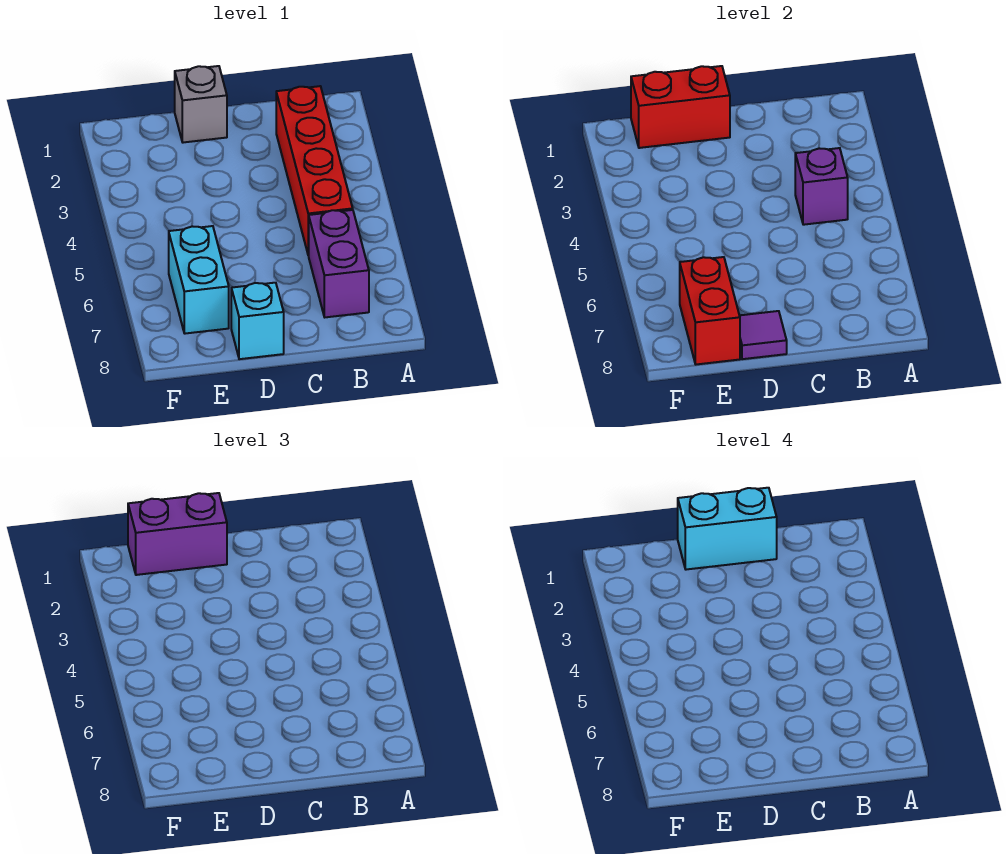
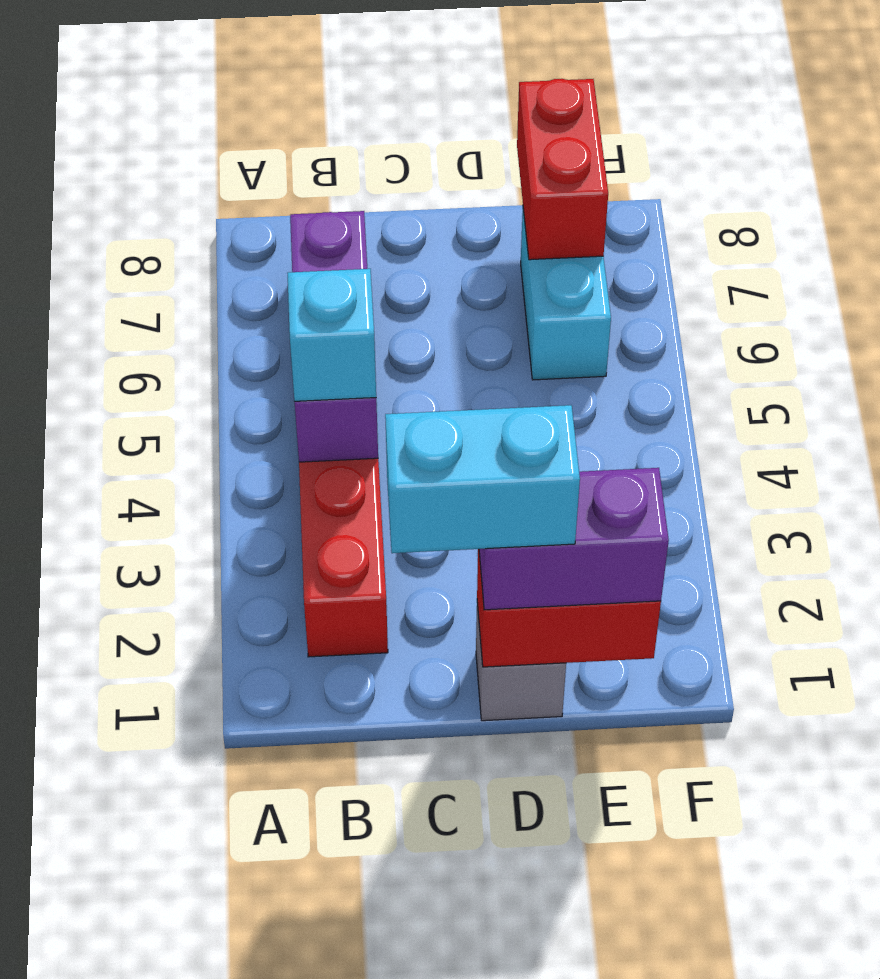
cyan 1x1 brick [231,283,284,359] -> cyan 1x1 brick moved to [288,269,376,401]
purple 1x1 tile [740,311,787,359] -> none

